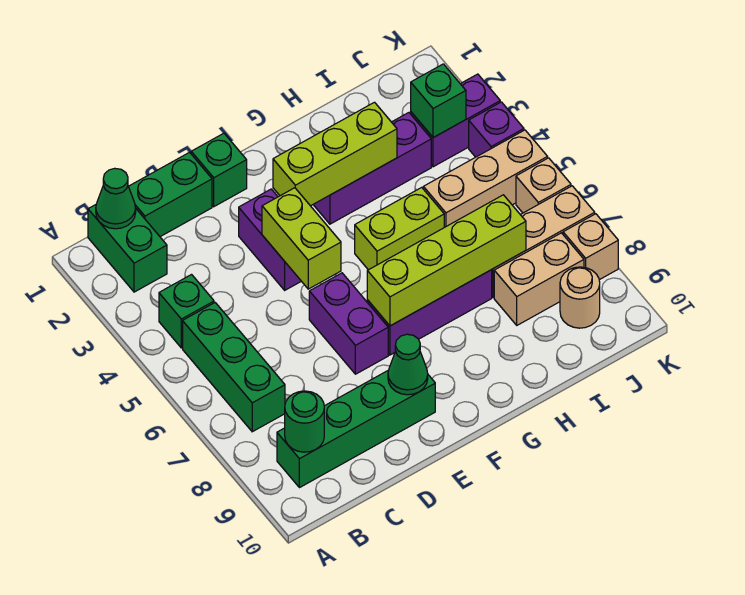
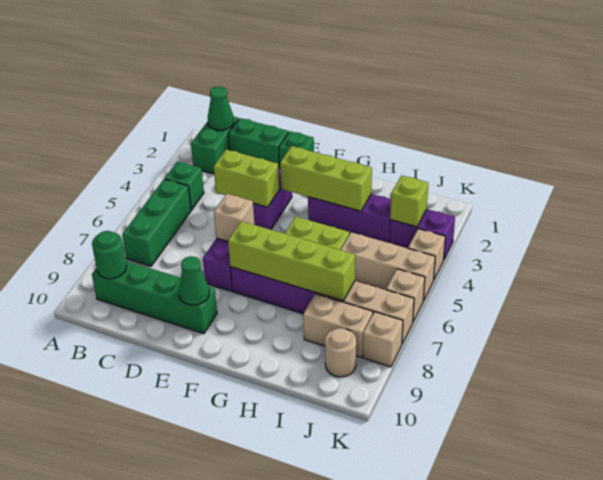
lime 1x2 brick [262,188,341,289] -> lime 1x2 brick turned to [214,149,279,207]
none -> tan 1x1 brick [214,194,254,241]
green 1x1 brick [411,64,466,138] -> lime 1x1 brick [390,175,428,227]
purple 1x1 brick [469,102,524,157] -> tan 1x1 brick [408,229,445,279]

